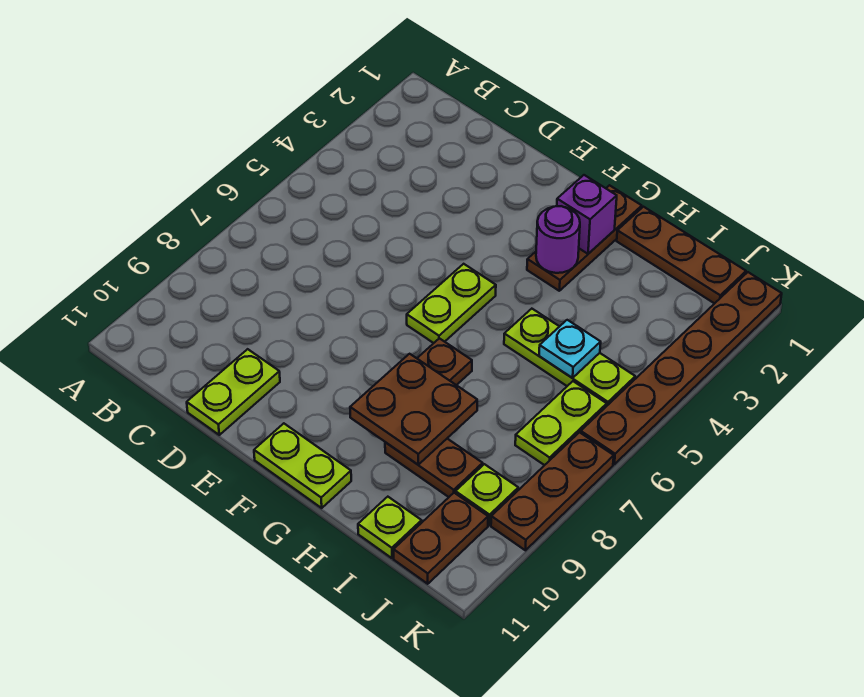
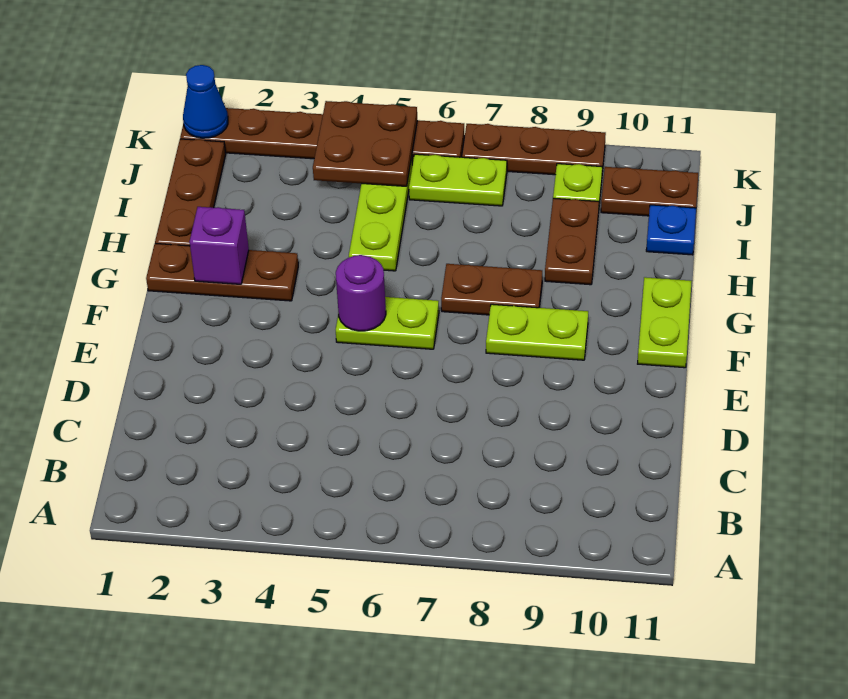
lime 1x2 plate [187,349,280,435] -> lime 1x2 plate moved to [486,304,588,360]
purple 1x1 round brick [536,206,580,273] -> purple 1x1 round brick moved to [336,255,386,331]
brown 2x2 plate [350,354,477,465] -> brown 2x2 plate moved to [313,101,417,186]
cyan 1x1 plate [539,320,601,378] -> none
lime 1x1 plate [358,497,422,558] -> blue 1x1 plate [646,205,696,255]
none -> blue 1x1 cone [183,65,228,138]

